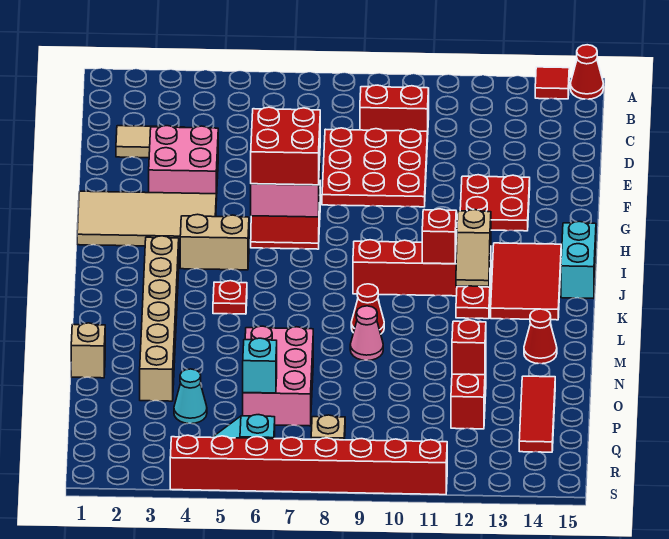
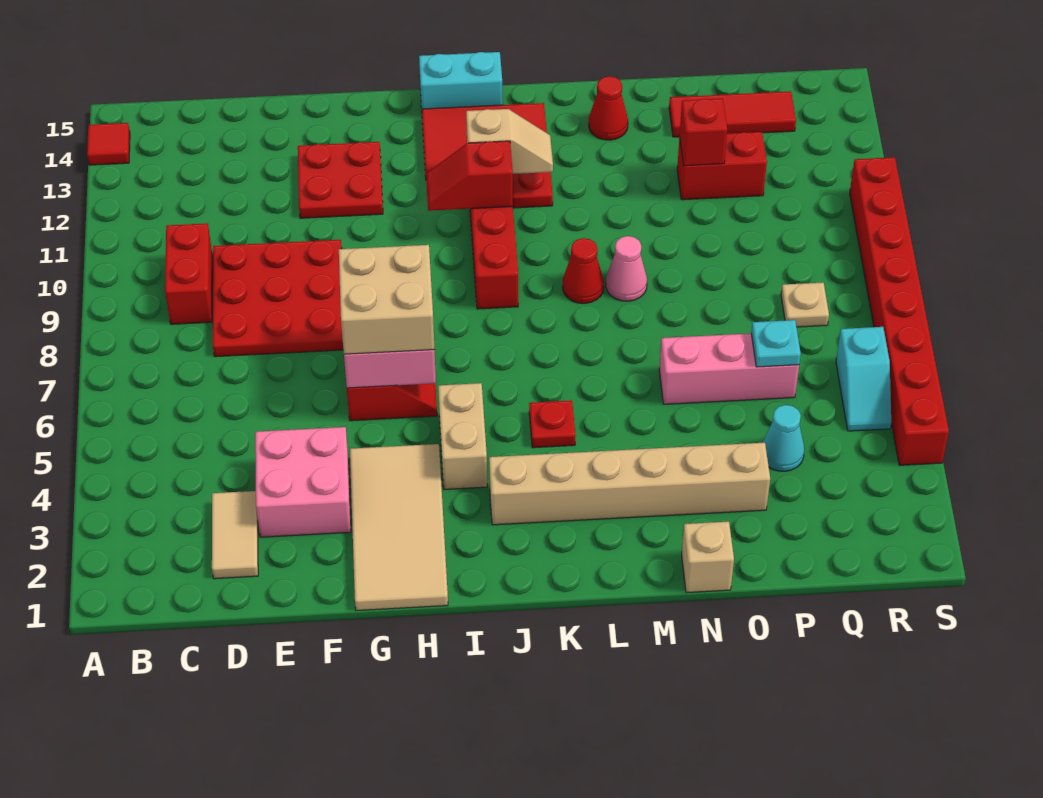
red 1x1 cone [570,45,604,99] -> none
red 2x2 brick [251,107,320,185] -> tan 2x2 brick [339,245,435,354]
pink 2x3 brick [243,326,313,426] -> pink 1x3 brick [659,333,799,404]
cyan 1x1 brick [243,338,277,393] -> cyan 1x1 plate [751,320,801,367]

